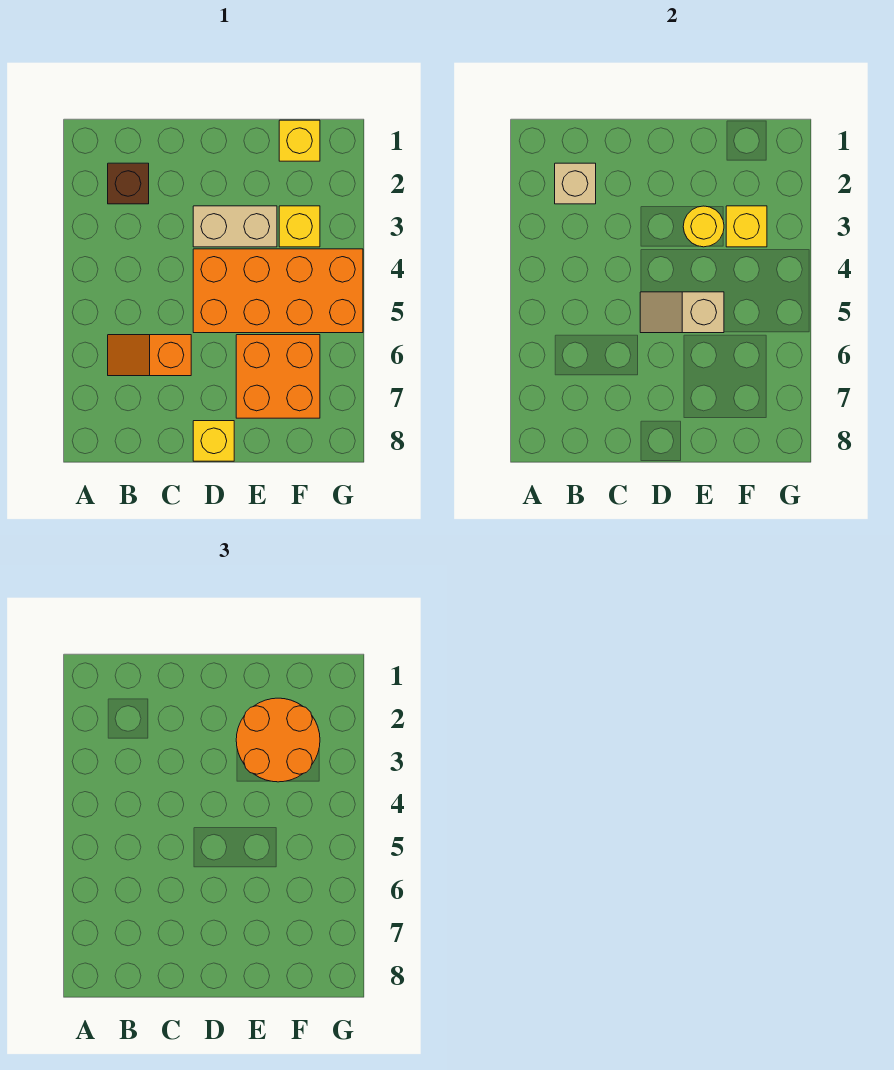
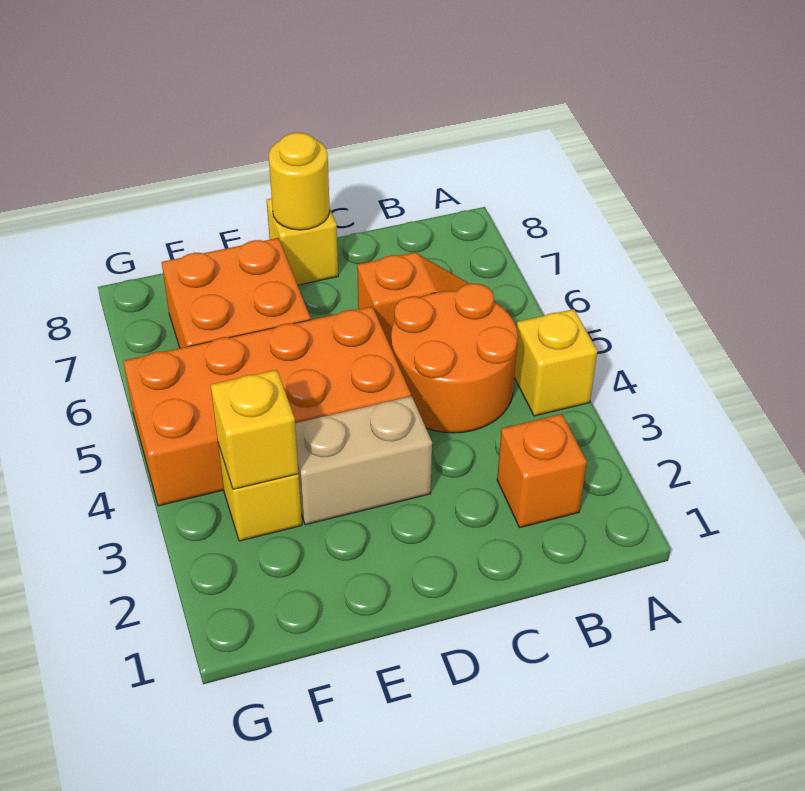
brown 1x1 brick [108,163,149,204] -> orange 1x1 brick [497,414,587,528]
tan 1x1 brick [555,163,596,204] -> none
tan 1x2 slope [640,292,724,333] -> none
orange 2x2 round brick [236,698,320,782] -> orange 2x2 round brick moved to [391,283,518,433]
yellow 1x1 round brick [683,206,724,247] -> yellow 1x1 round brick moved to [269,133,330,230]
yellow 1x1 brick [279,120,320,161] -> yellow 1x1 brick moved to [514,309,597,416]

